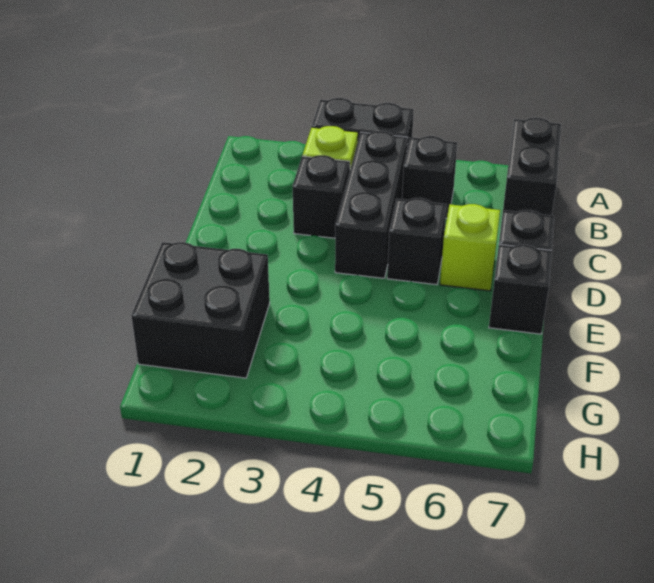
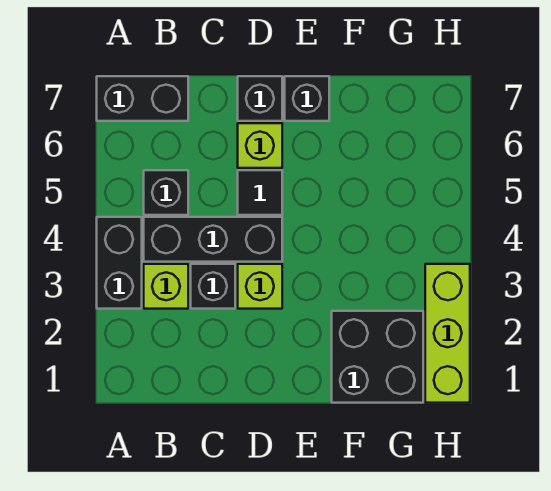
none -> lime 1x1 brick [238,264,282,309]
black 1x1 brick [387,198,447,285] -> black 1x1 tile [238,170,282,215]
none -> lime 1x3 brick [425,264,470,403]

